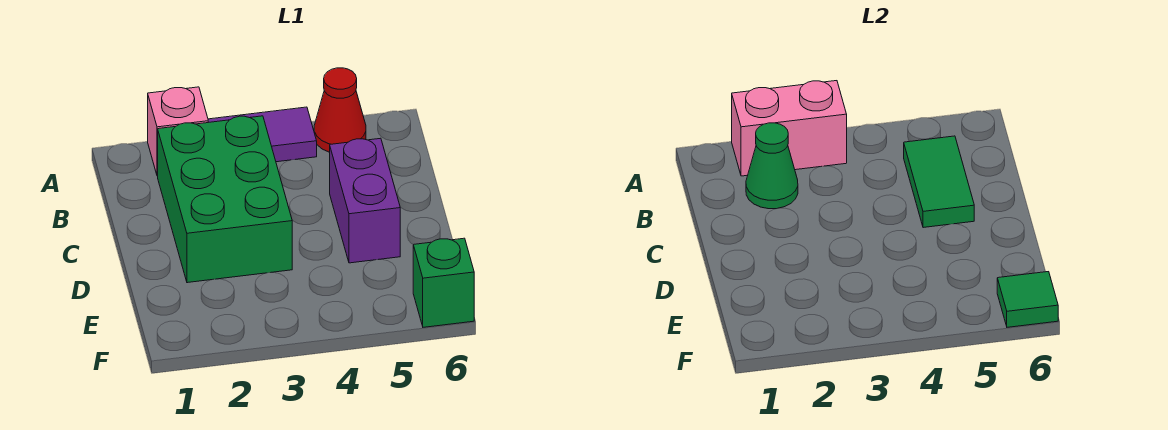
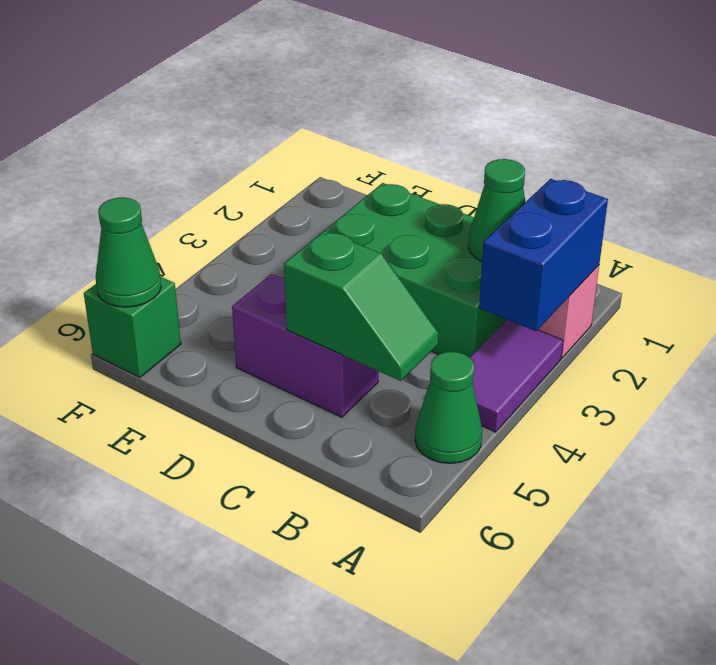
pink 1x2 brick [732,81,847,176] -> blue 1x2 brick [479,179,608,331]
red 1x1 cone [314,68,366,152] -> green 1x1 cone [415,352,482,463]
green 1x2 tile [904,136,974,228] -> green 1x2 slope [284,230,438,381]
green 1x1 tile [997,272,1058,327] -> green 1x1 cone [96,198,161,307]

